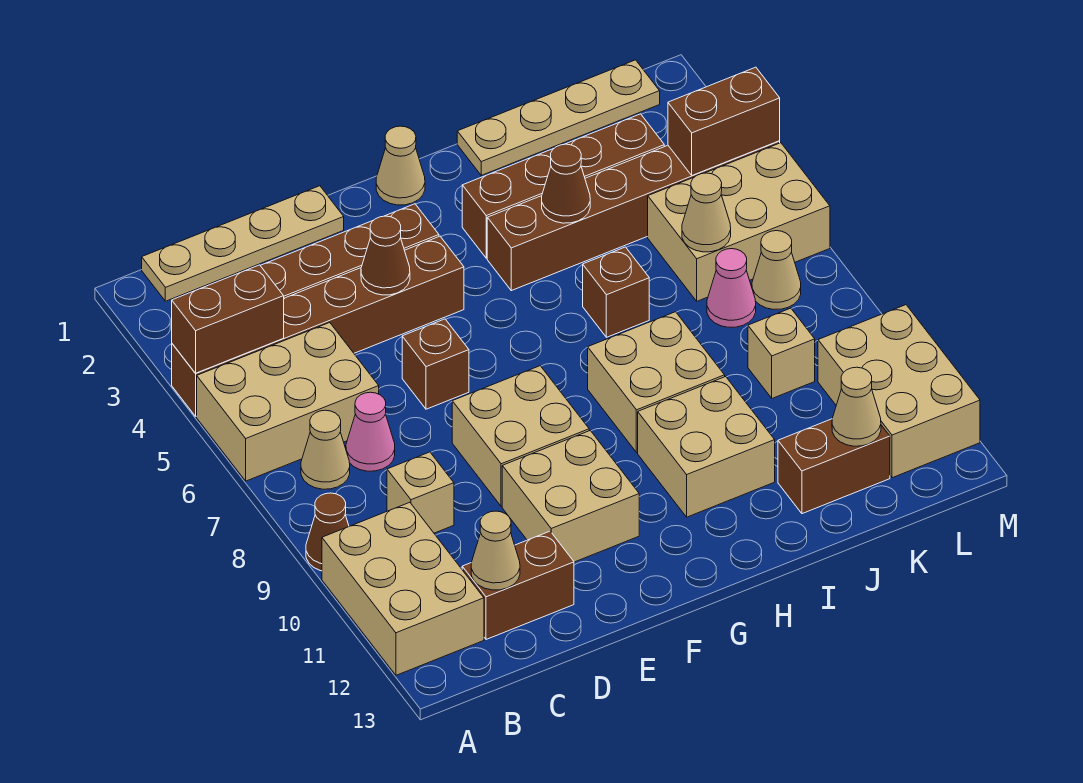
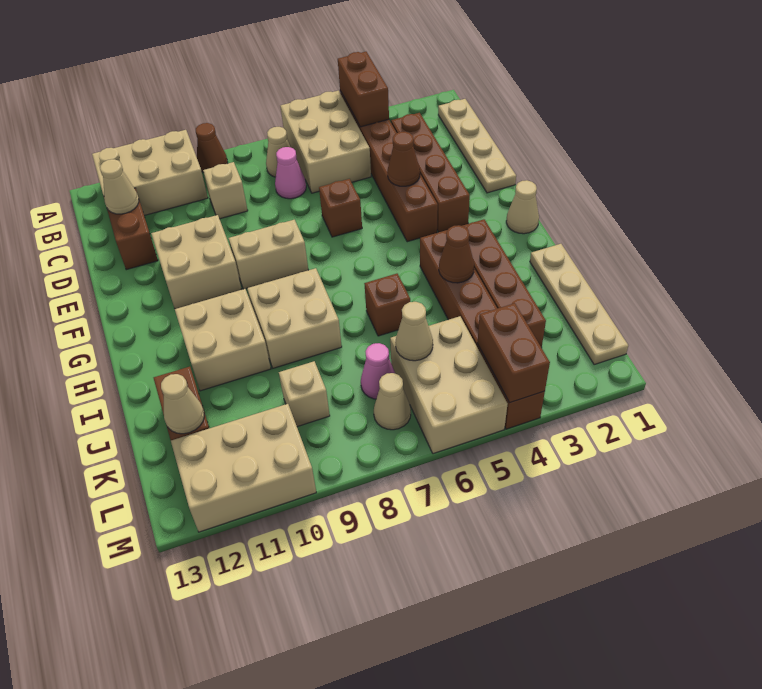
tan 2x2 brick [452,366,589,506] -> tan 1x2 brick [229,220,308,289]

